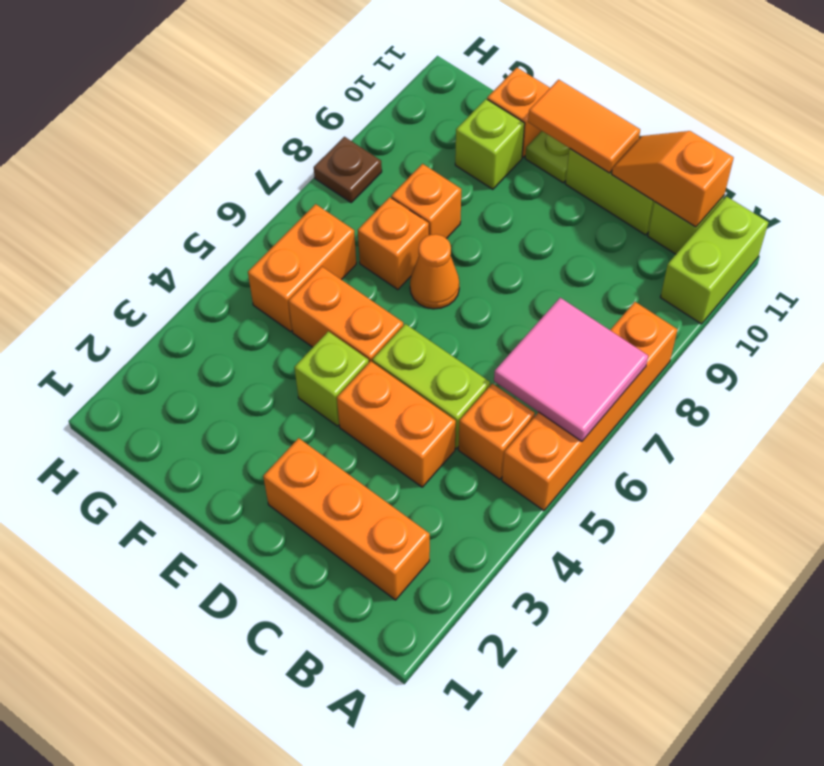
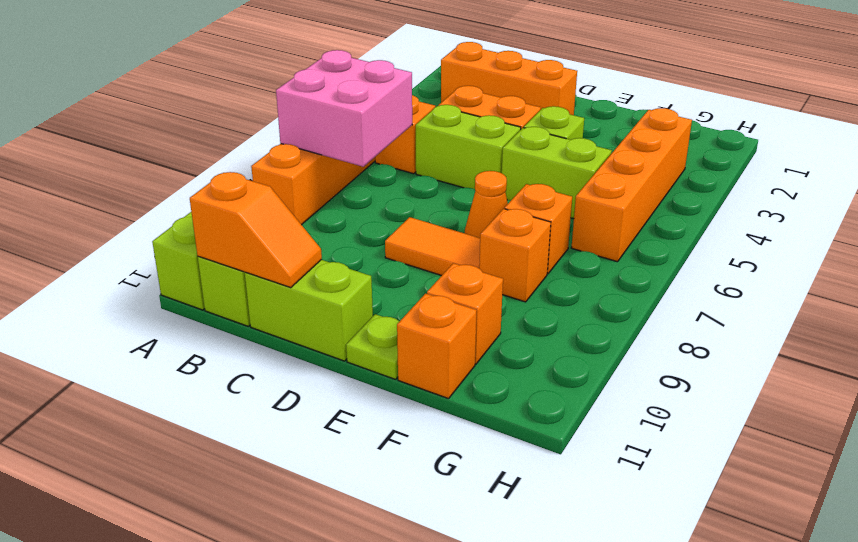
pink 2x2 tile [494,298,648,441] -> pink 2x2 brick [276,50,412,167]
orange 1x2 tile [528,80,640,173] -> orange 1x2 tile moved to [385,217,480,276]
orange 1x2 brick [289,267,403,362] -> lime 1x2 brick [502,127,612,219]
lime 1x1 brick [455,99,525,189] -> orange 1x1 brick [427,263,503,364]
orange 1x2 brick [248,204,356,332] -> orange 1x4 brick [571,108,692,262]
brown 1x1 plate [314,137,382,202] -> none

